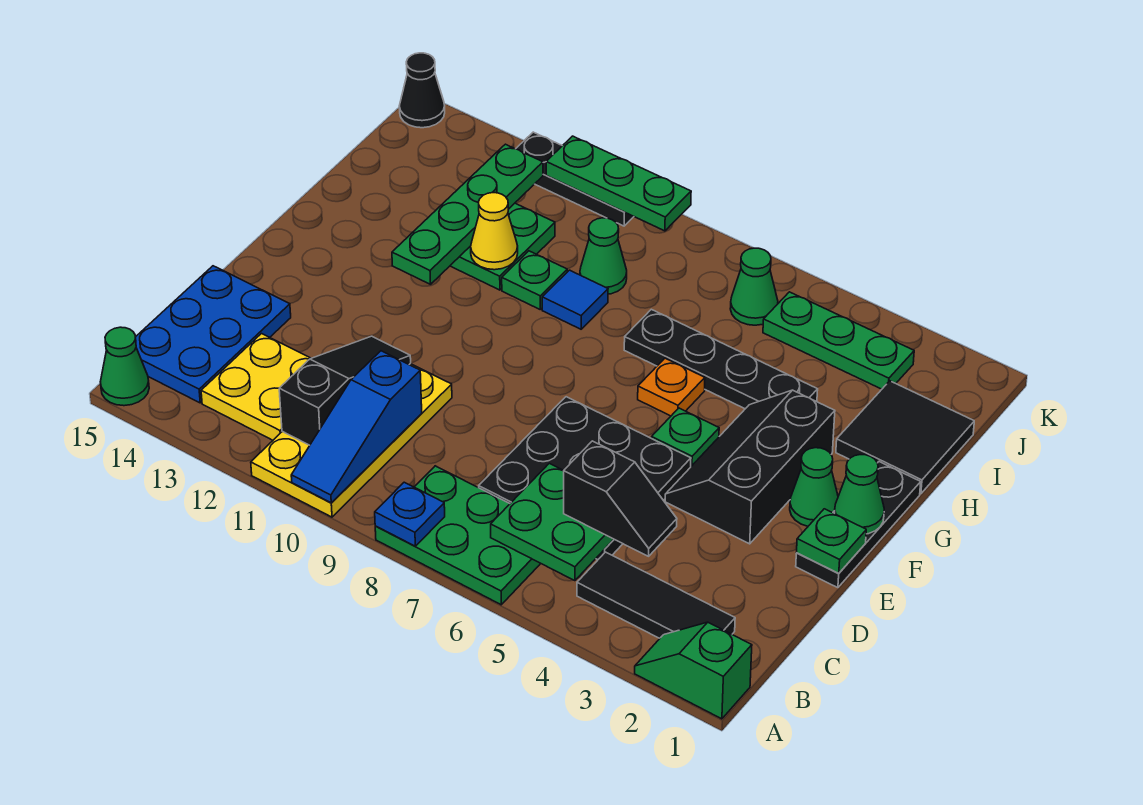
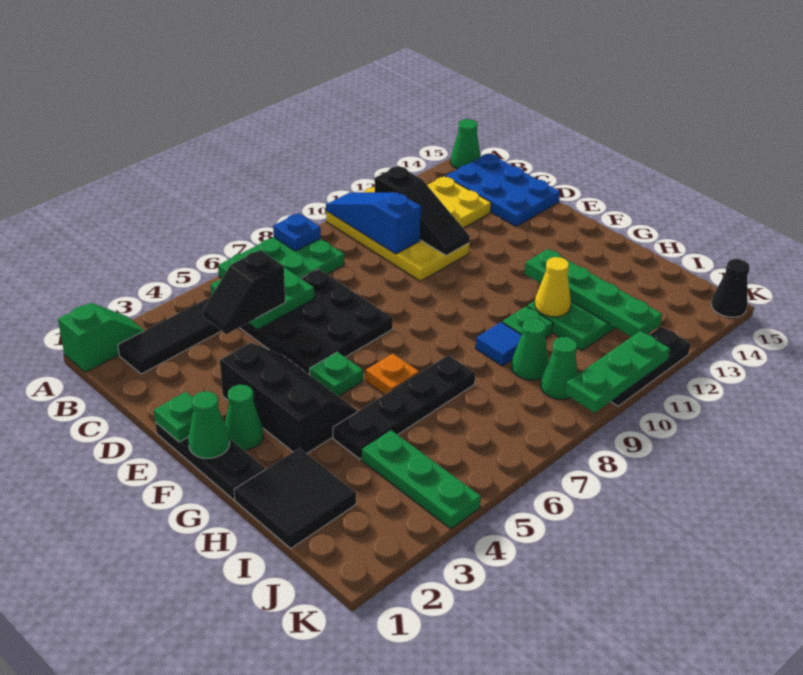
green 1x3 plate [763,292,914,389] -> green 1x3 plate turned to [361,430,481,529]
green 1x1 cone [730,248,778,325] -> green 1x1 cone moved to [541,337,578,399]

